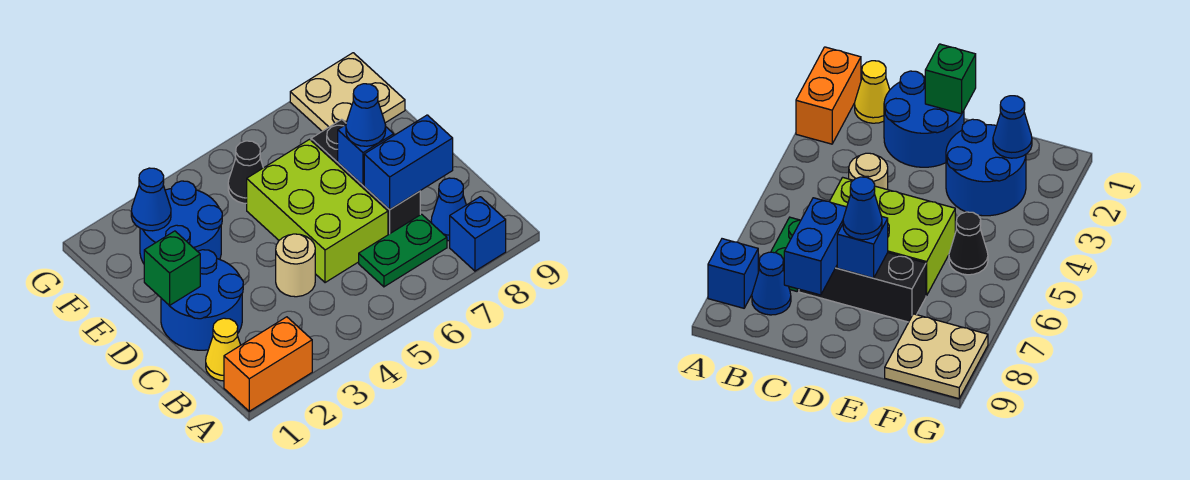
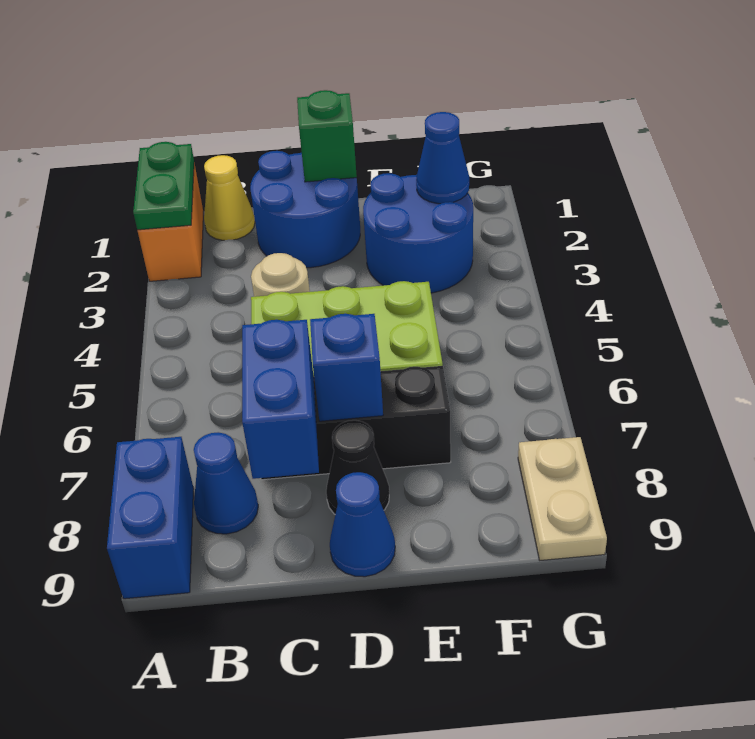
blue 1x1 brick [450,197,506,271] -> blue 1x2 brick [107,437,194,599]
green 1x2 plate [359,214,447,287] -> green 1x2 plate moved to [133,142,194,230]
blue 1x1 cone [346,84,386,146] -> blue 1x1 cone moved to [330,472,395,577]
black 1x1 cone [228,141,263,203] -> black 1x1 cone moved to [326,420,389,514]
tan 2x2 plate [290,53,405,131] -> tan 1x2 plate [518,437,607,560]

